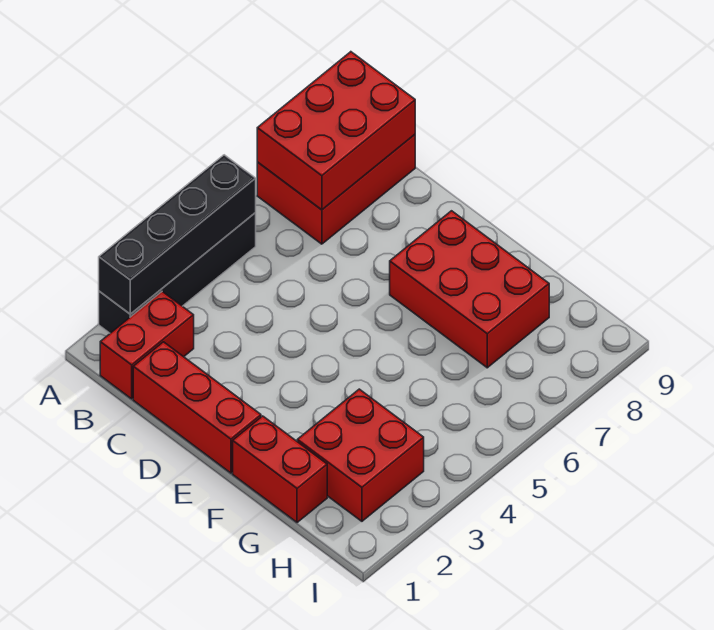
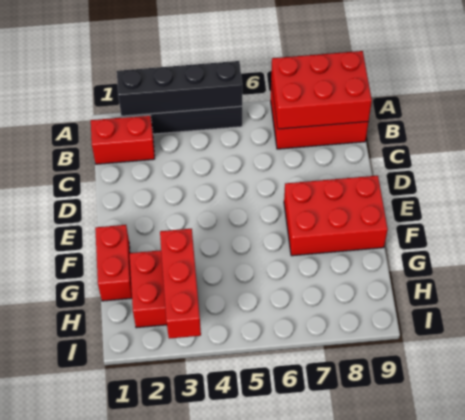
red 1x3 brick [133,342,261,473] -> red 1x3 brick moved to [160,229,201,339]
red 2x3 brick [390,211,549,368] -> red 2x3 brick turned to [284,176,388,256]

